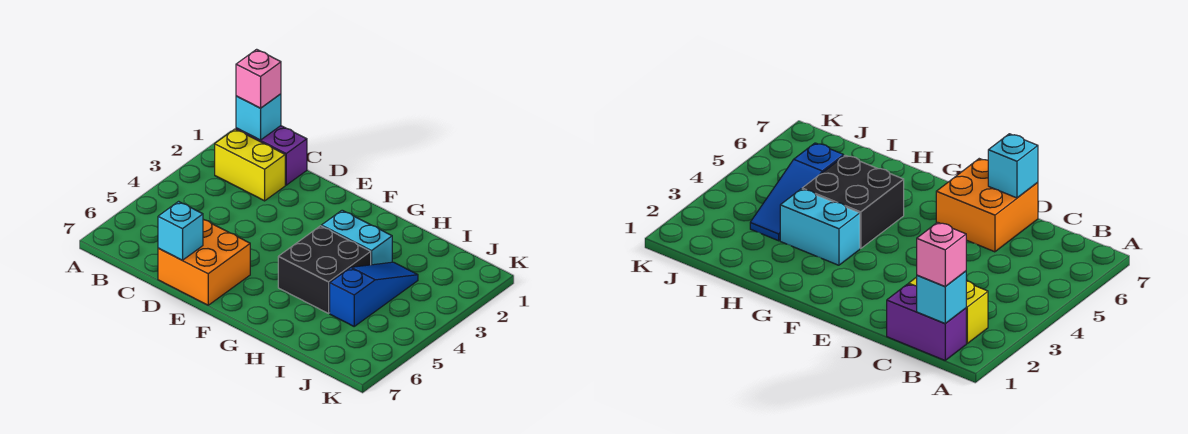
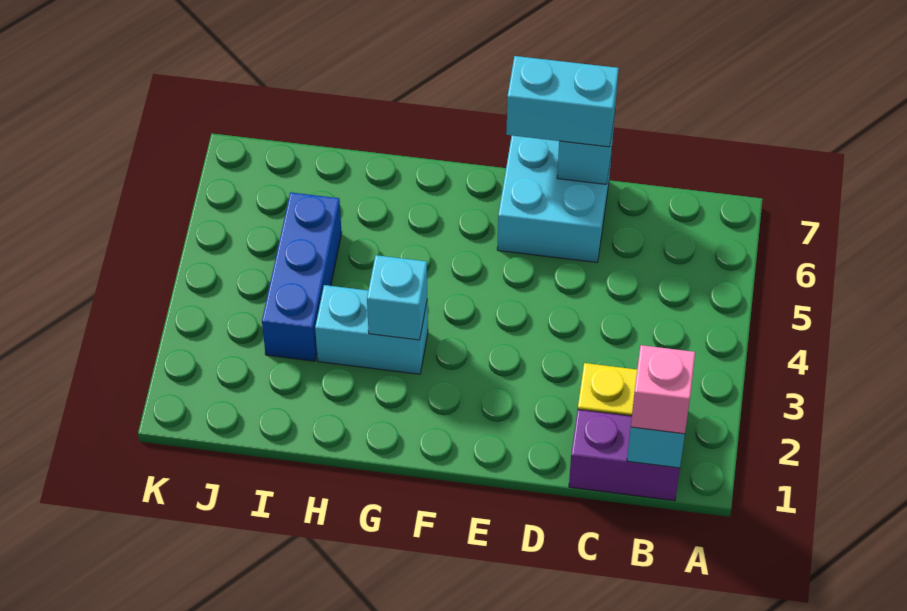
orange 2x2 brick [158,220,250,305] -> cyan 2x2 brick [497,136,612,262]
none -> cyan 1x2 brick [506,56,619,147]
none -> cyan 1x1 brick [367,255,427,340]
black 2x2 brick [278,226,371,313] -> none
blue 1x3 slope [330,262,418,326] -> blue 1x3 brick [262,192,342,361]

